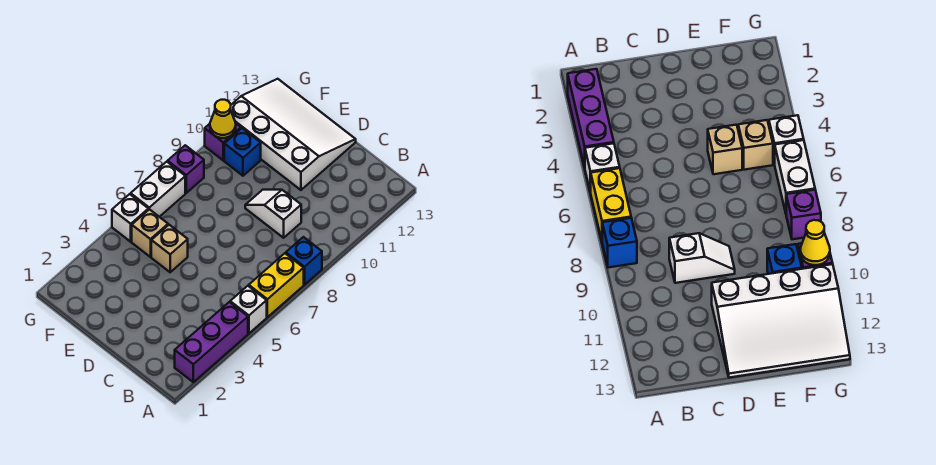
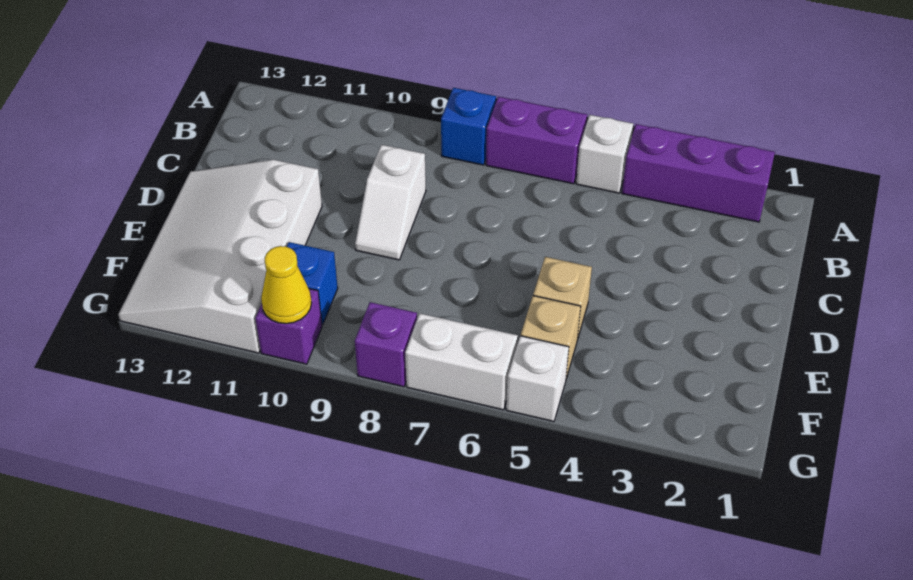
yellow 1x2 brick [249,253,304,317] -> purple 1x2 brick [486,97,587,184]

